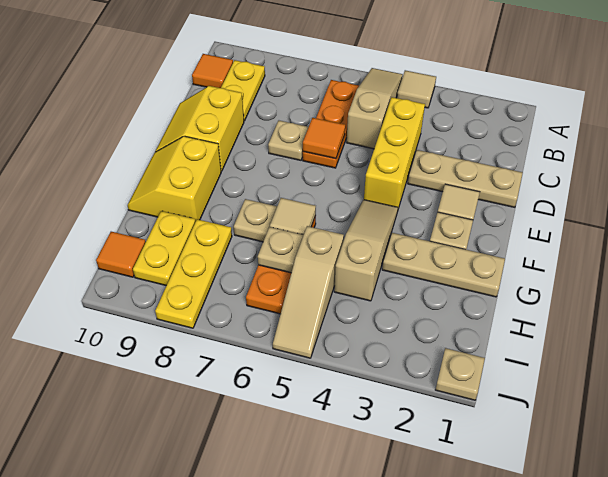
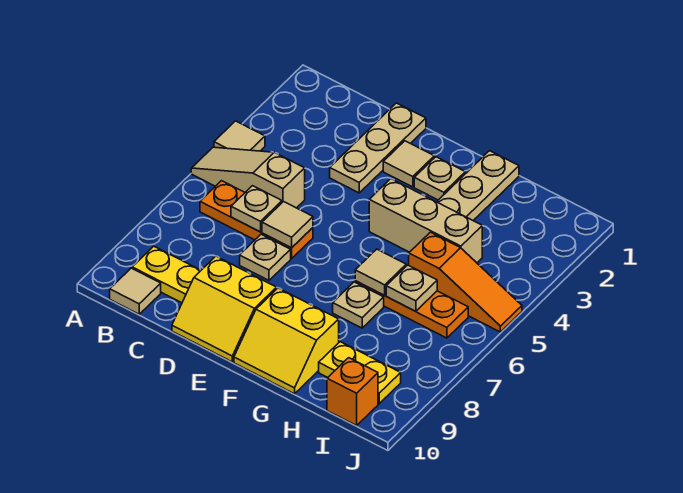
orange 1x1 tile [192,54,233,88] -> tan 1x1 tile [110,268,161,314]
yellow 1x3 brick [364,97,425,209] -> none
orange 1x1 tile [303,118,345,159] -> tan 1x1 tile [262,202,313,248]
tan 1x3 slope [334,200,398,301] -> tan 1x3 brick [369,179,482,263]
tan 1x3 slope [273,226,344,358] -> orange 1x3 slope [409,232,522,332]
yellow 1x3 plate [155,219,232,328] -> none
orange 1x1 tile [96,232,146,277] -> orange 1x1 brick [327,358,378,426]
tan 1x1 plate [435,348,485,400] -> tan 1x1 plate moved to [231,186,282,232]

